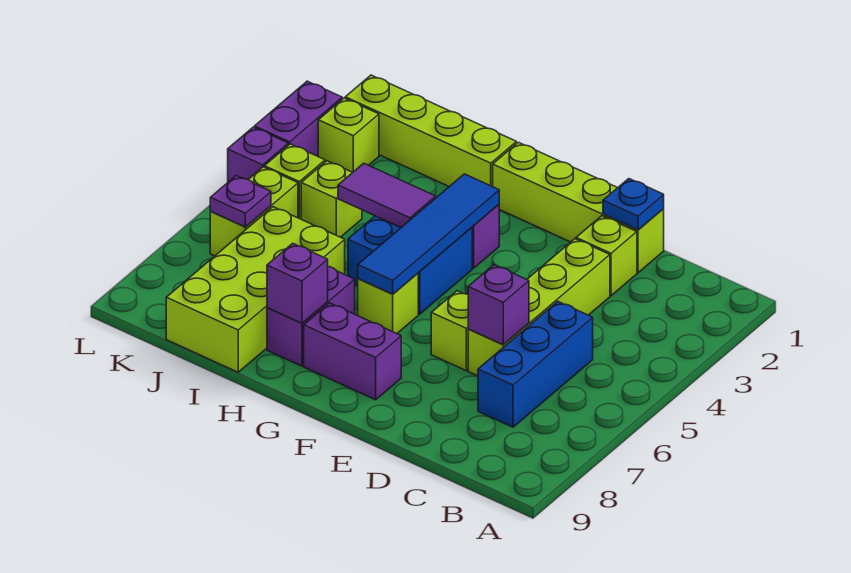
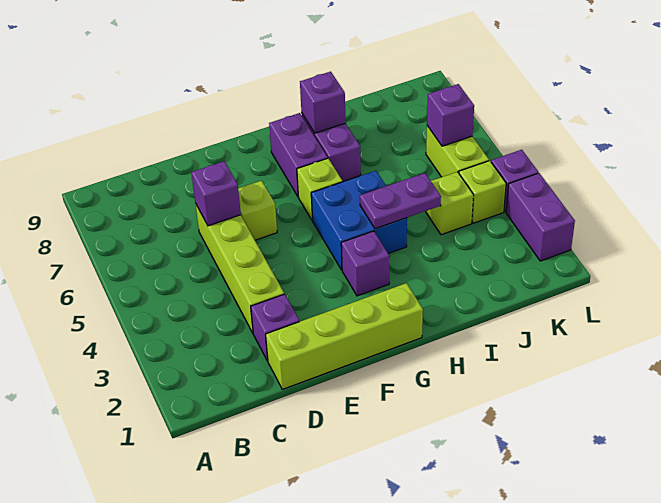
blue 1x3 brick [478,301,593,427] -> none
blue 1x1 plate [603,179,664,230] -> none
lime 1x1 brick [576,216,637,296] -> purple 1x1 brick [251,294,299,361]
purple 1x2 brick [304,303,401,400] -> purple 1x2 brick turned to [269,113,328,196]
blue 1x4 tile [358,174,499,294] -> none
lime 1x4 brick [345,75,516,187] -> none
purple 1x2 tile [338,163,436,227] -> purple 1x2 plate [360,173,441,229]
lime 2x4 brick [166,207,345,372] -> none
lime 1x1 brick [318,98,379,172] -> none
purple 1x1 plate [210,176,271,227] -> purple 1x1 brick [427,84,474,146]

